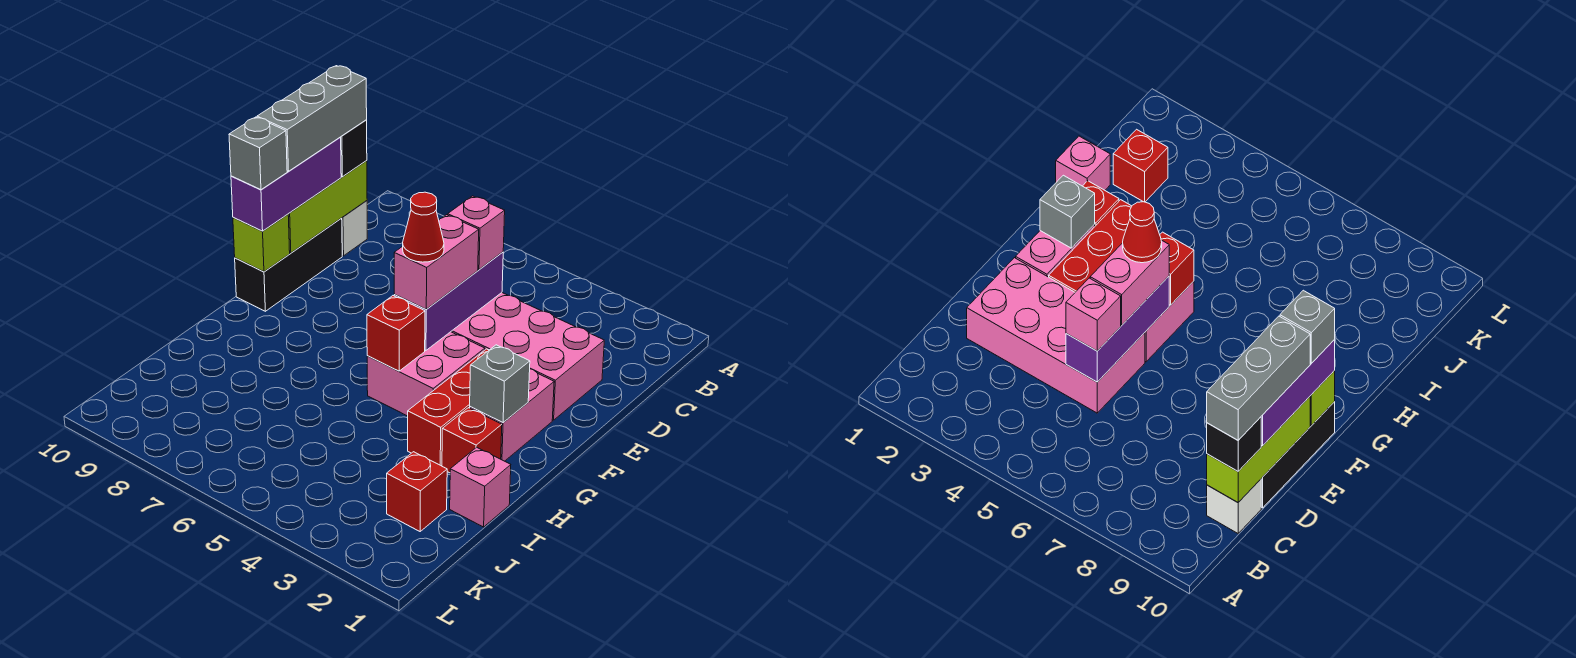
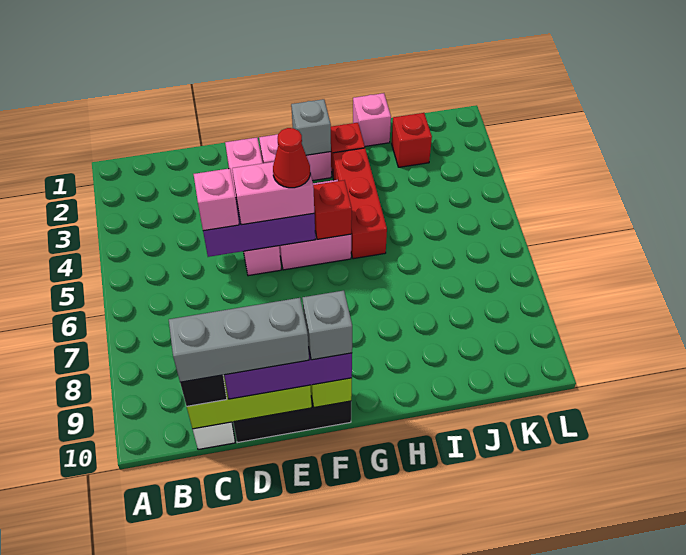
pink 2x4 brick [451,293,604,420] -> pink 1x4 brick [225,137,281,276]
red 1x3 brick [408,349,489,466] -> red 1x3 brick turned to [333,148,387,259]

